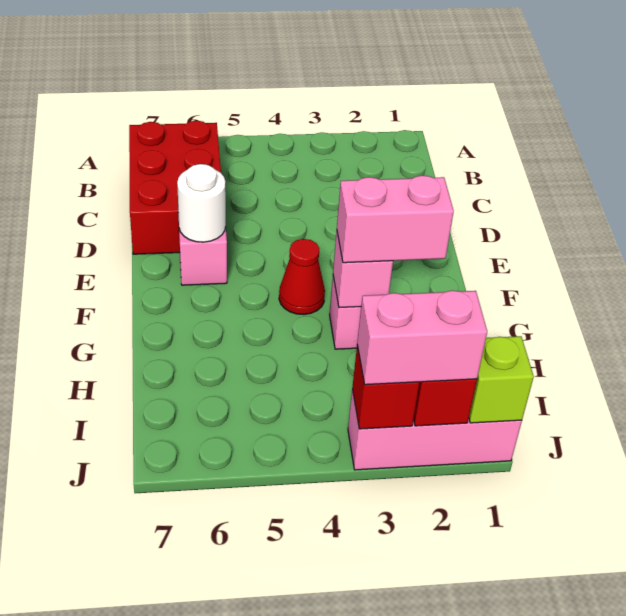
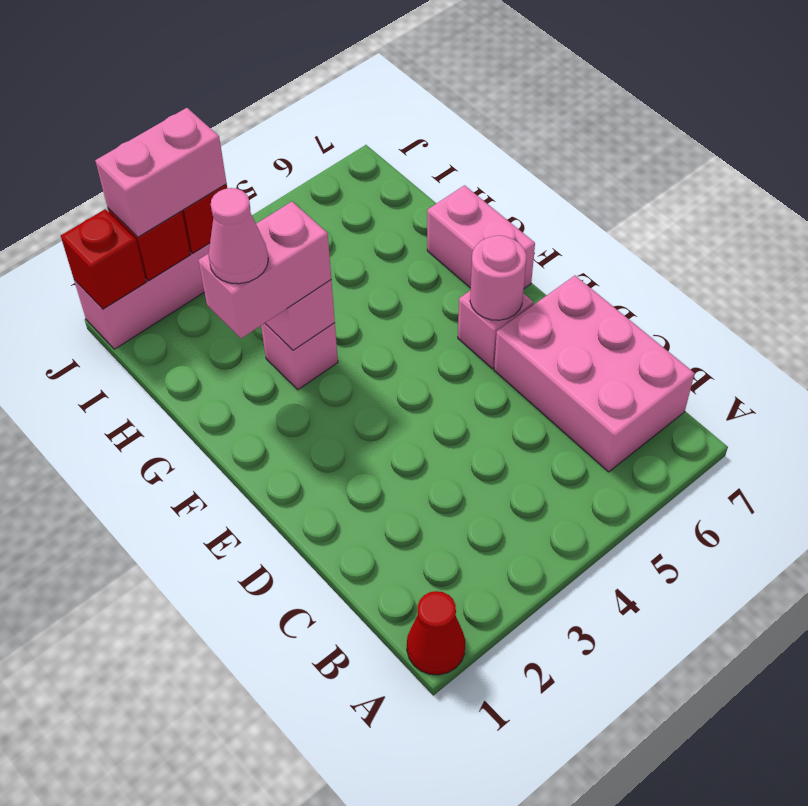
red 2x3 brick [129,121,221,254] -> pink 2x3 brick [494,276,695,472]
white 1x1 round brick [177,164,226,242] -> pink 1x1 round brick [470,235,526,320]
red 1x1 cone [279,239,325,315] -> red 1x1 cone moved to [407,591,465,675]
none -> pink 1x2 brick [427,185,535,288]
none -> pink 1x1 cone [208,188,268,284]
lime 1x1 brick [469,336,534,423] -> red 1x1 brick [61,209,146,309]

